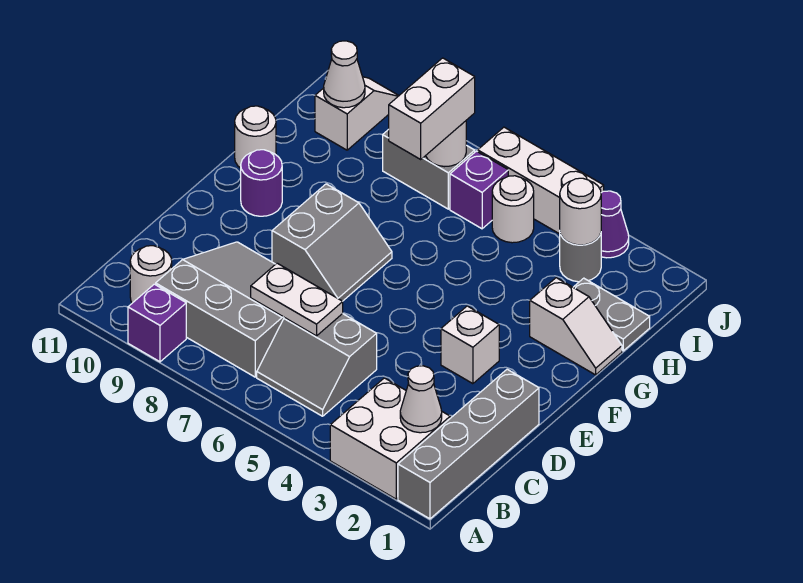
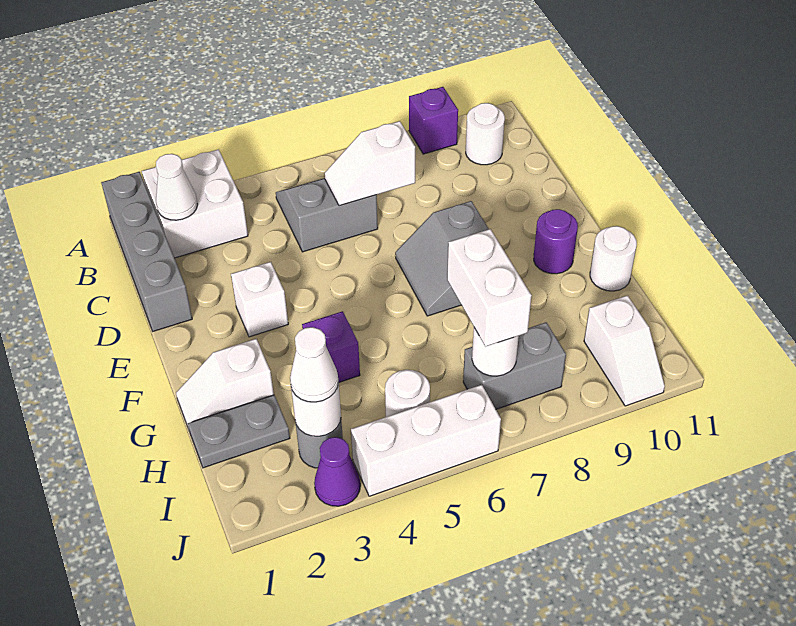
grey 3x3 slope [156,242,284,377] -> none
white 1x2 plate [251,263,343,336] -> white 1x2 slope [325,121,415,206]
purple 1x1 brick [450,151,508,229] -> purple 1x1 brick moved to [302,311,360,382]
white 1x1 cone [324,41,365,108] -> white 1x1 cone moved to [290,327,338,402]

